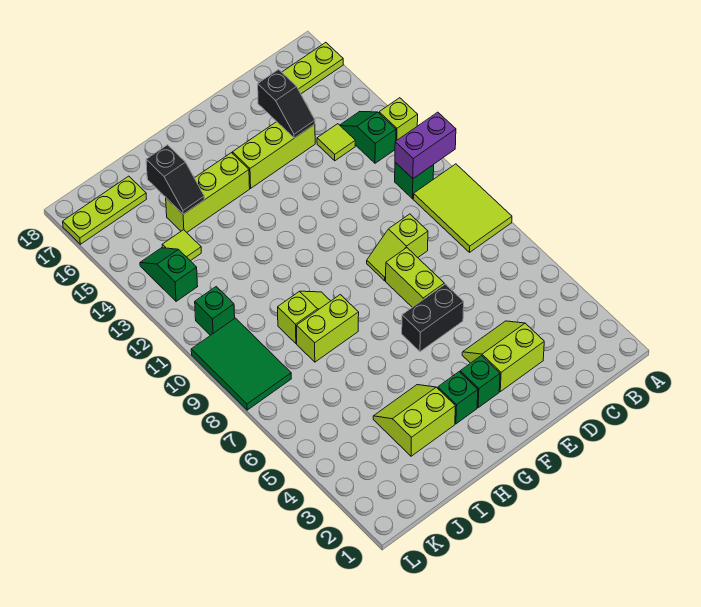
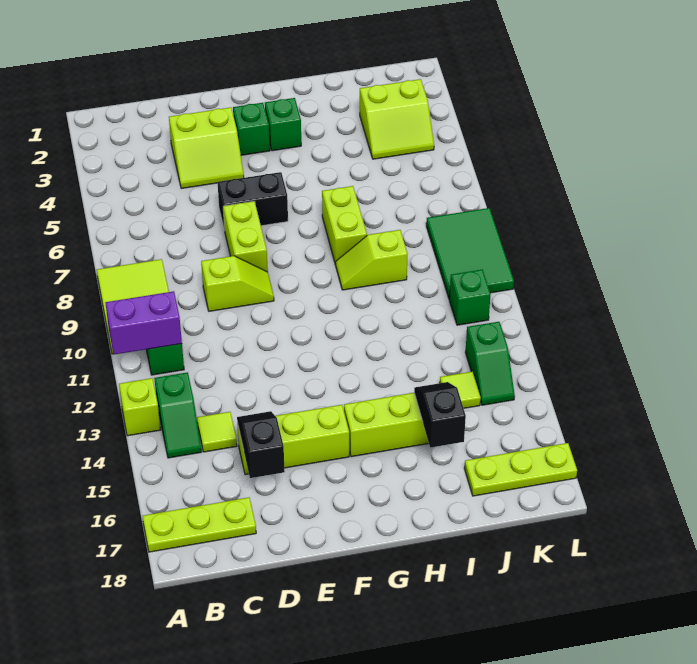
lime 2x2 slope [373,385,455,456] -> lime 2x2 slope moved to [360,79,434,159]
lime 1x2 brick [297,295,359,362] -> lime 1x2 brick turned to [322,186,367,265]

